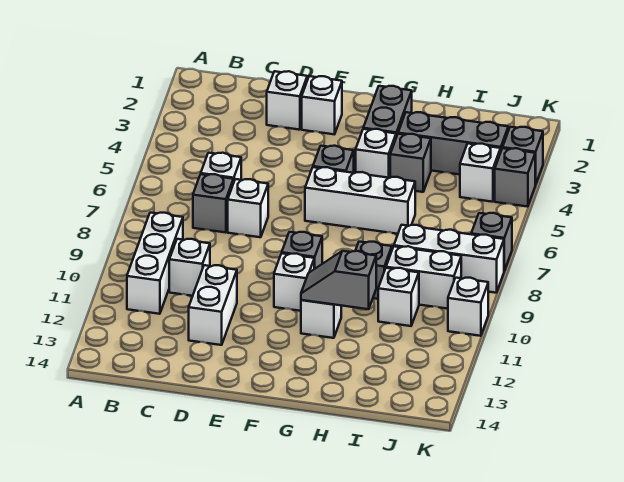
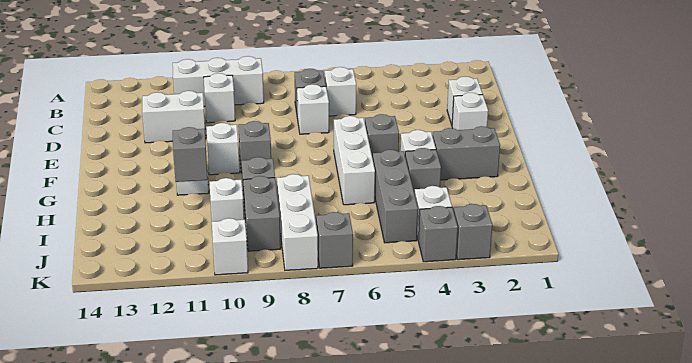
grey 1x3 brick [398,112,508,175] -> grey 1x3 brick moved to [373,150,418,243]
white 1x2 brick [386,246,461,309] -> grey 1x2 brick [243,176,281,251]

